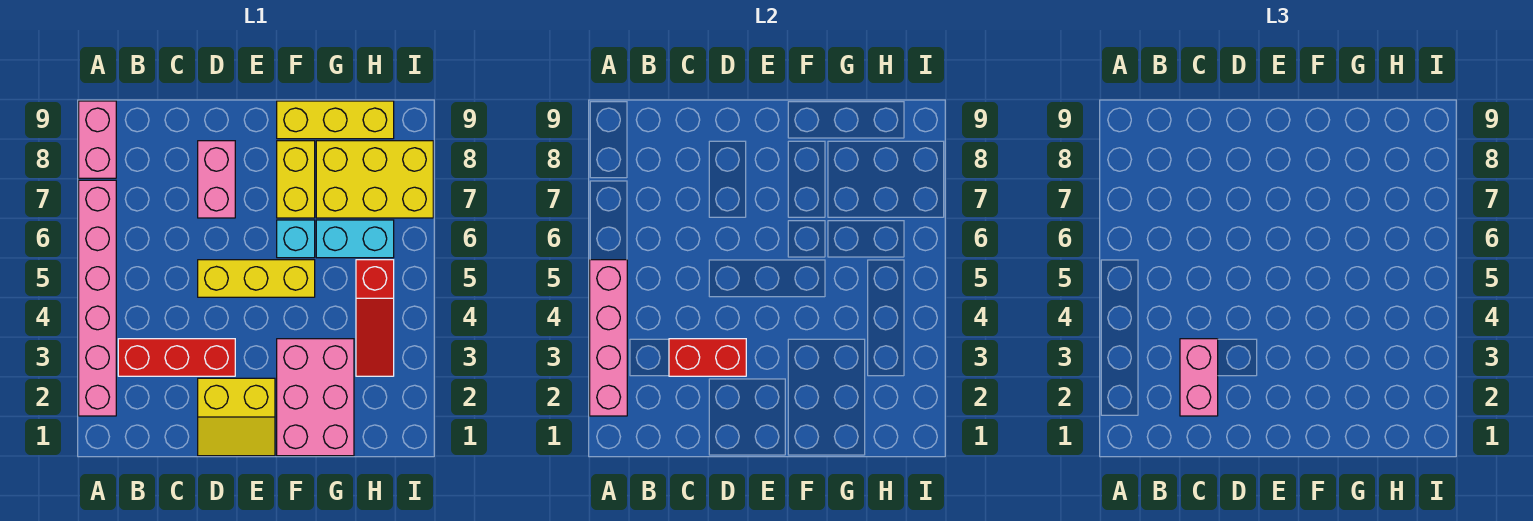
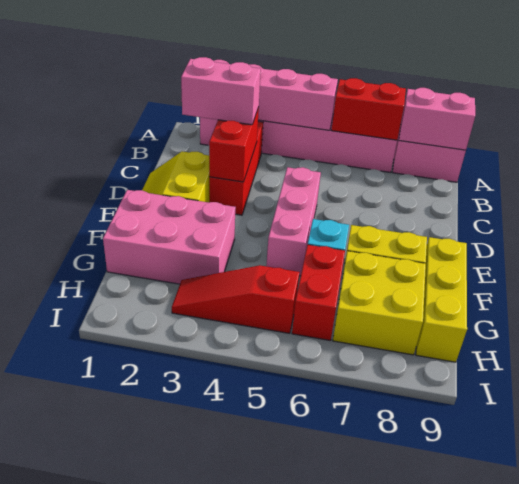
none -> red 1x2 brick [332,78,406,140]
yellow 1x3 brick [198,260,315,297] -> pink 1x3 brick [266,167,321,276]
pink 1x2 brick [198,141,235,218] -> pink 1x2 brick moved to [399,88,475,150]
cyan 1x2 brick [316,220,394,258] -> red 1x2 brick [292,245,345,340]
yellow 2x3 brick [316,141,433,218] -> yellow 2x2 brick [333,251,426,355]

